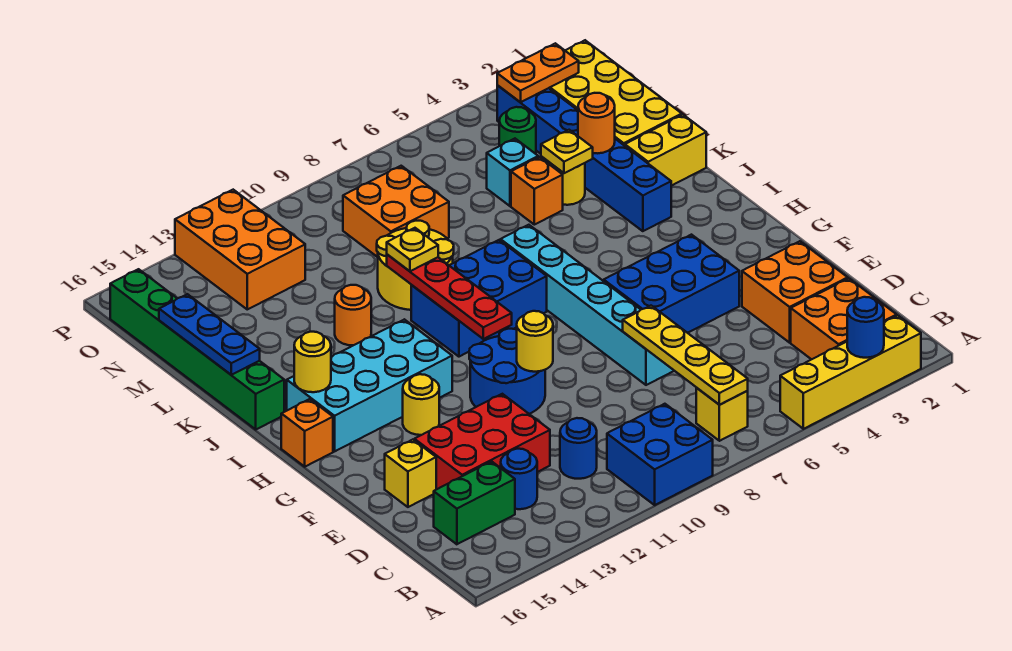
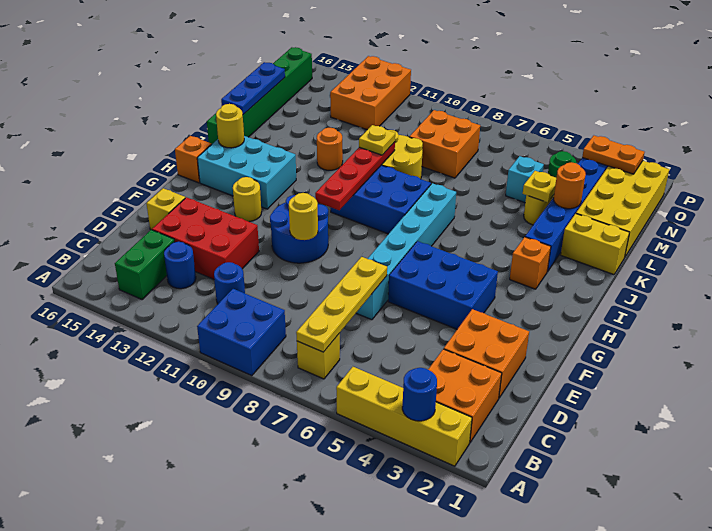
green 1x2 brick [434,461,515,544] -> green 1x2 brick turned to [115,230,174,300]
cyan 2x4 brick [287,319,452,451] -> cyan 2x3 brick [197,136,296,209]
orange 1x1 brick [511,157,563,225] -> orange 1x1 brick moved to [510,237,551,289]

